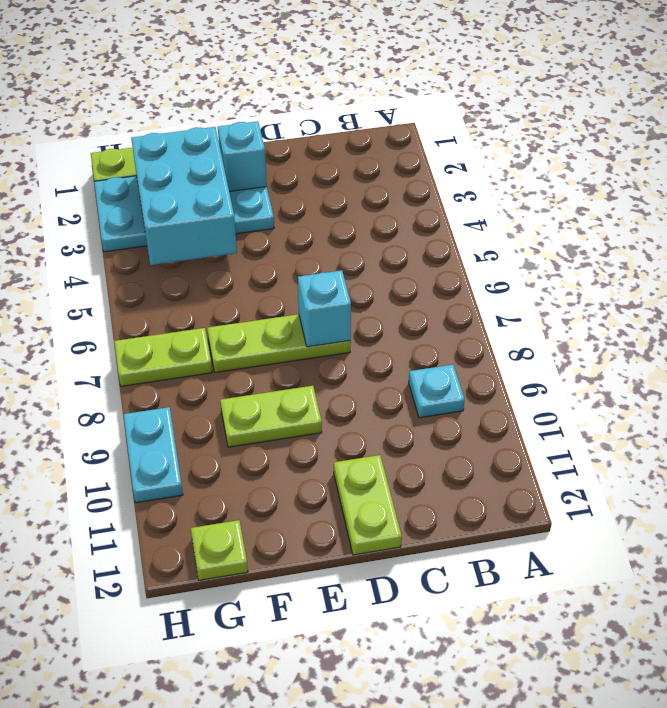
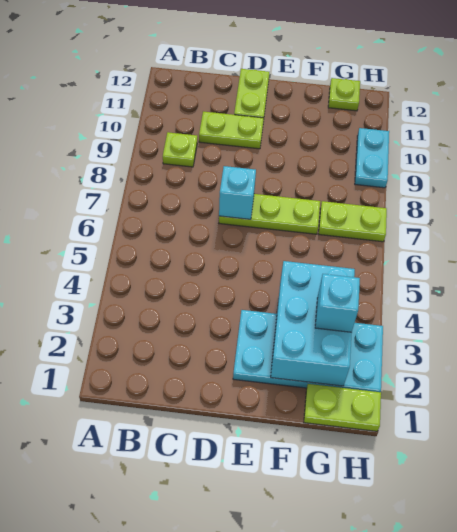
cyan 1x1 plate [409,365,465,418] -> lime 1x1 plate [163,132,197,167]
cyan 1x1 brick [218,121,267,192] -> cyan 1x1 brick moved to [315,274,360,332]
lime 1x2 plate [220,386,322,447] -> lime 1x2 plate moved to [199,112,264,149]

